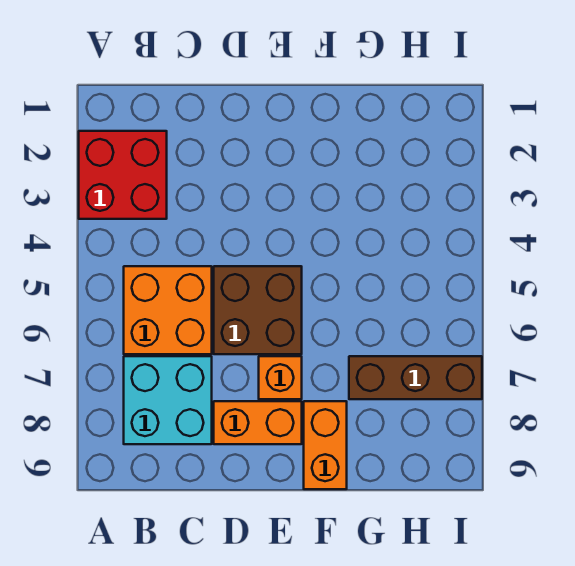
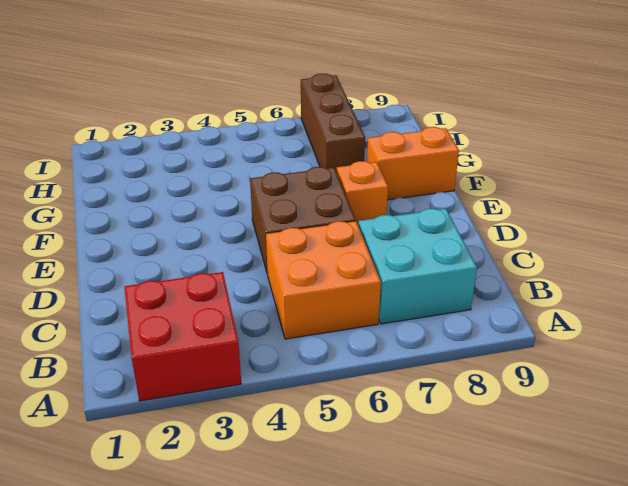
orange 1x2 brick [214,401,302,444] -> none

